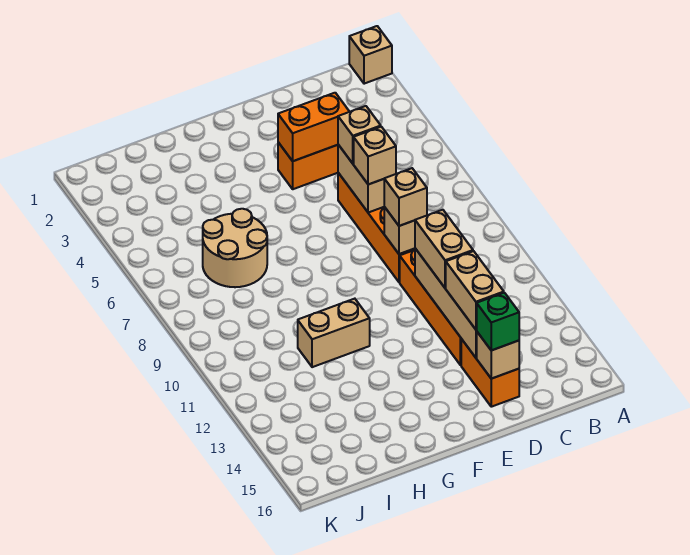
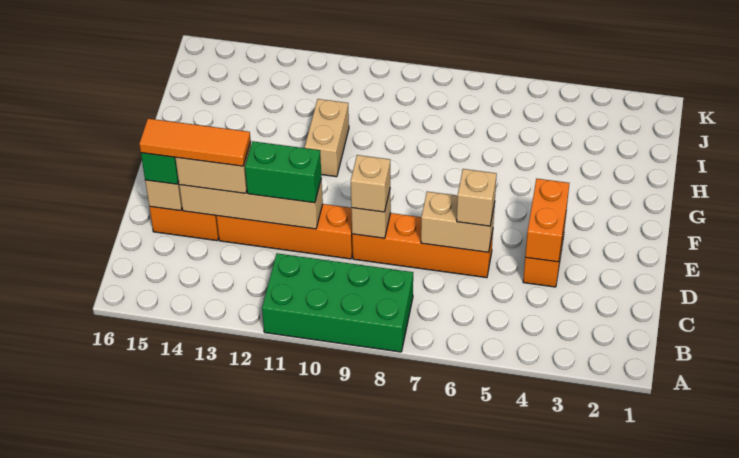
tan 1x1 brick [349,26,392,84] -> none
none -> green 2x4 brick [262,253,413,352]
tan 1x1 brick [354,127,396,185] -> none
tan 1x2 brick [415,210,473,288] -> green 1x2 brick [245,141,321,203]
none -> orange 1x3 tile [139,119,251,166]
tan 2x2 round brick [203,209,267,287] -> none

